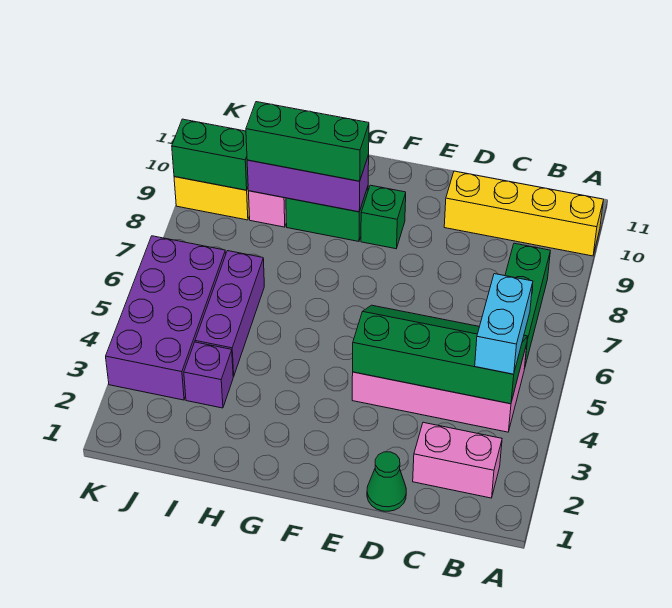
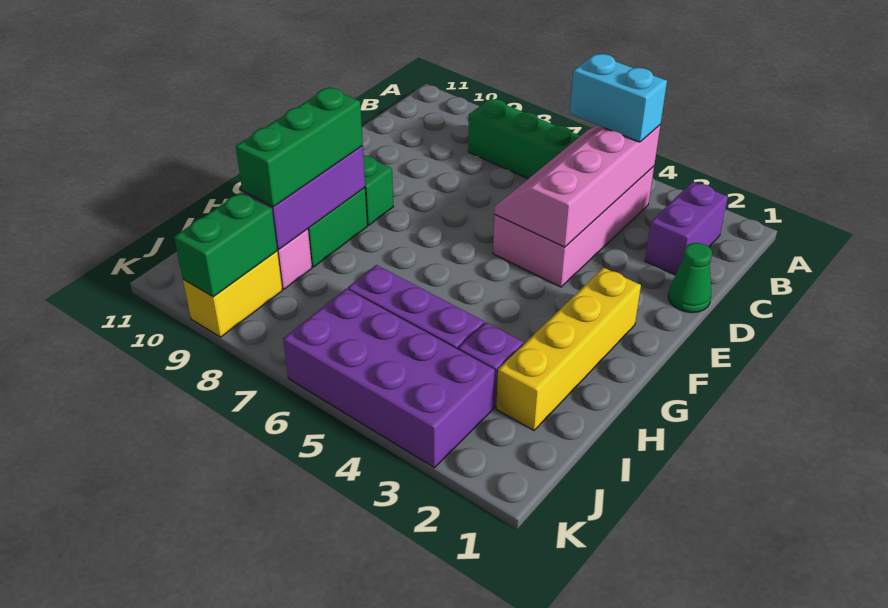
yellow 1x4 brick [444,171,603,256] -> yellow 1x4 brick moved to [496,267,641,430]
pink 1x2 brick [413,422,502,498] -> purple 1x2 brick [645,182,728,275]
green 2x4 slope [353,305,528,404] -> pink 2x4 slope [494,125,660,247]

